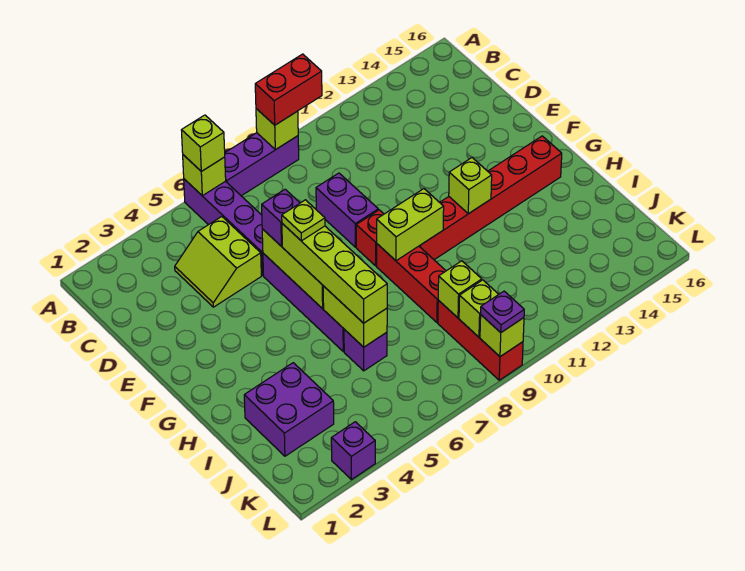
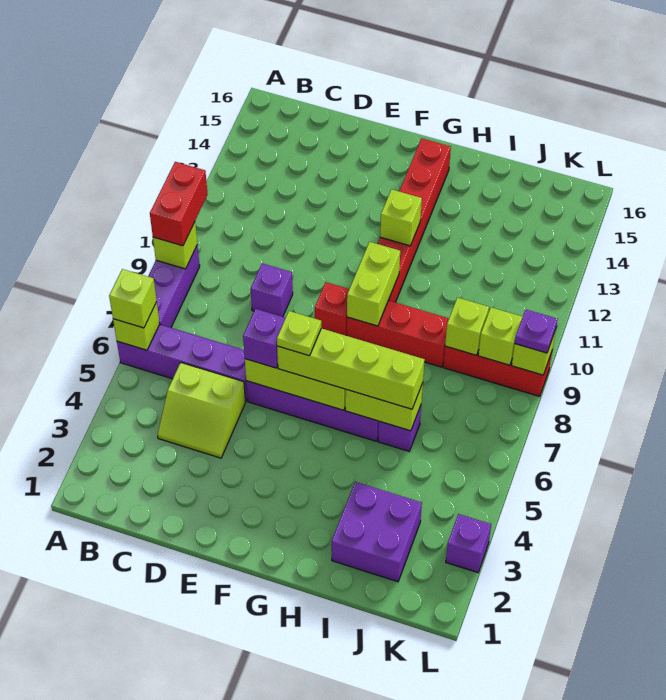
purple 1x2 brick [316,173,378,247] -> purple 1x1 brick [251,263,293,317]

